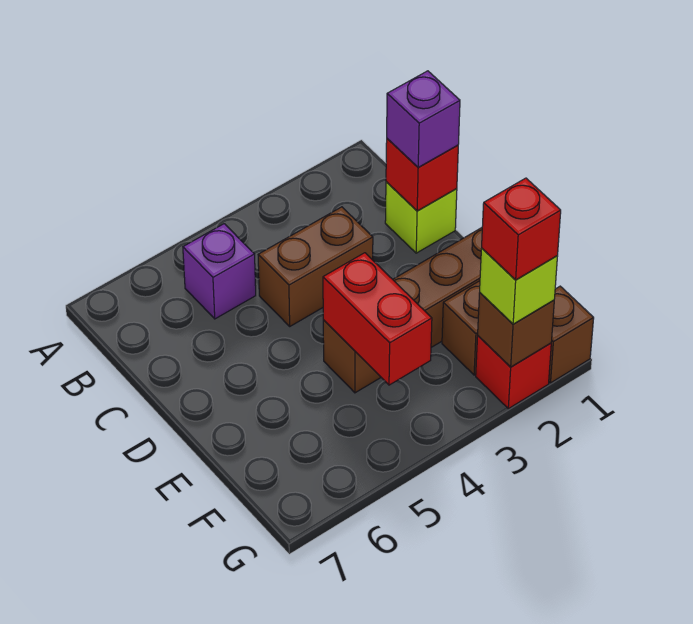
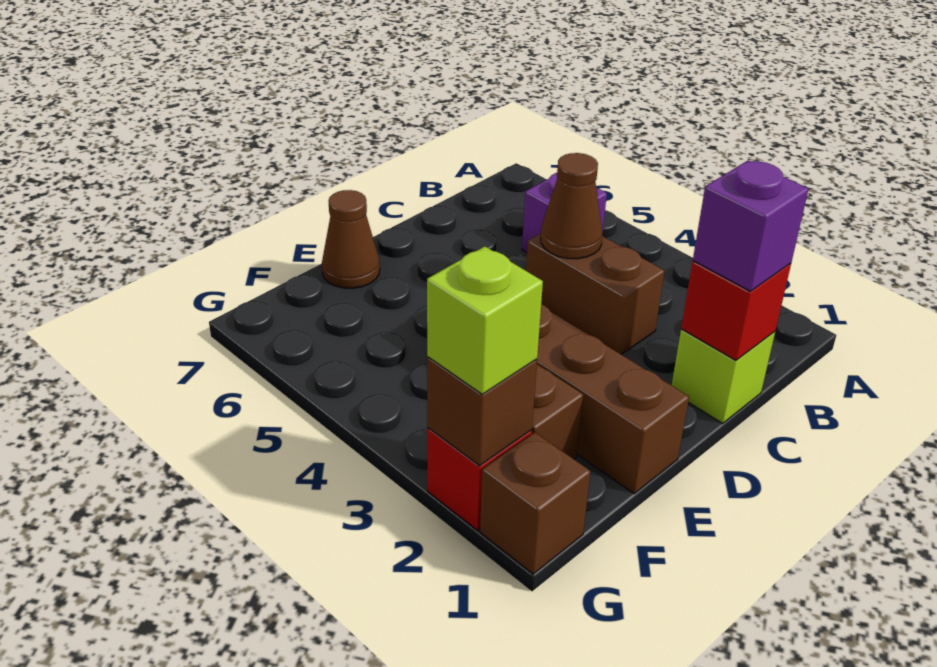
none -> brown 1x1 cone [541,153,603,259]
red 1x2 brick [323,253,432,385] -> none
none -> brown 1x1 cone [322,190,380,288]
red 1x1 brick [482,178,561,280] -> none

